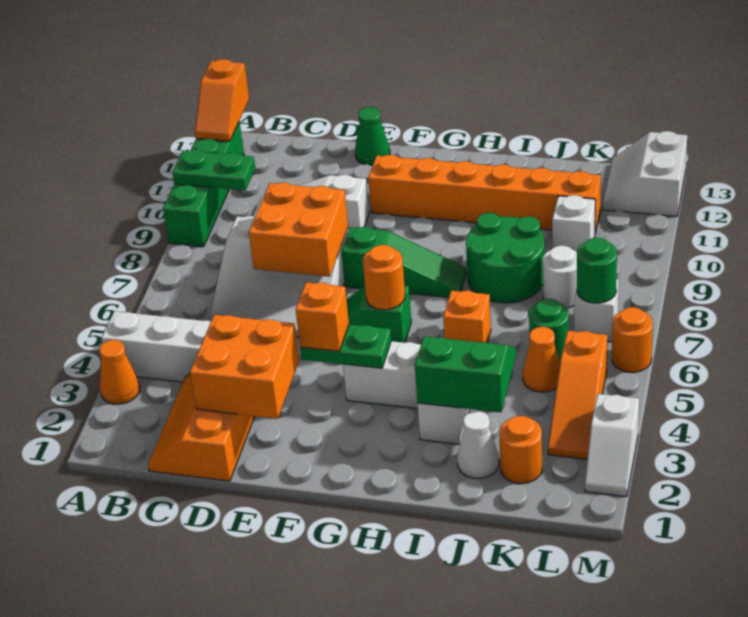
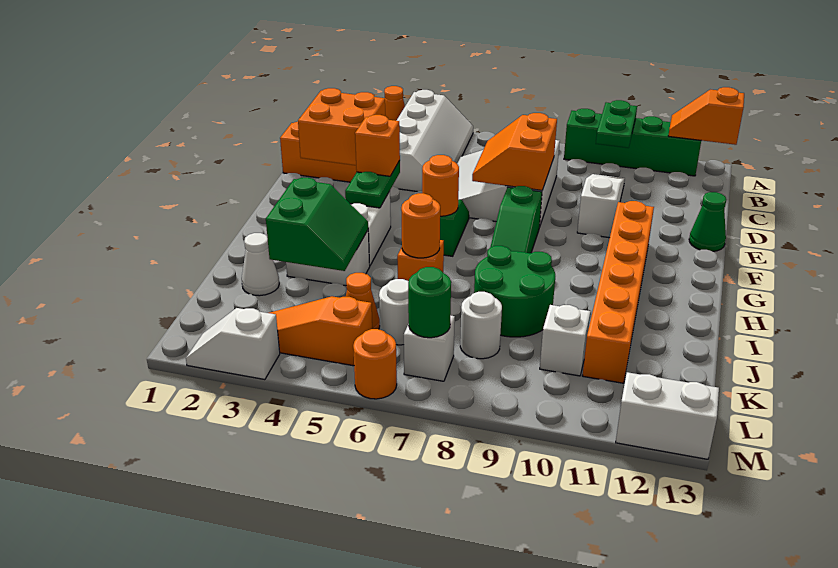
orange 2x2 brick [249,182,348,277] -> orange 2x2 slope [472,113,557,190]
orange 1x1 round brick [499,416,542,483] -> orange 1x1 round brick moved to [401,193,440,258]
green 1x1 round brick [529,299,569,361] -> white 1x1 round brick [379,279,409,345]

